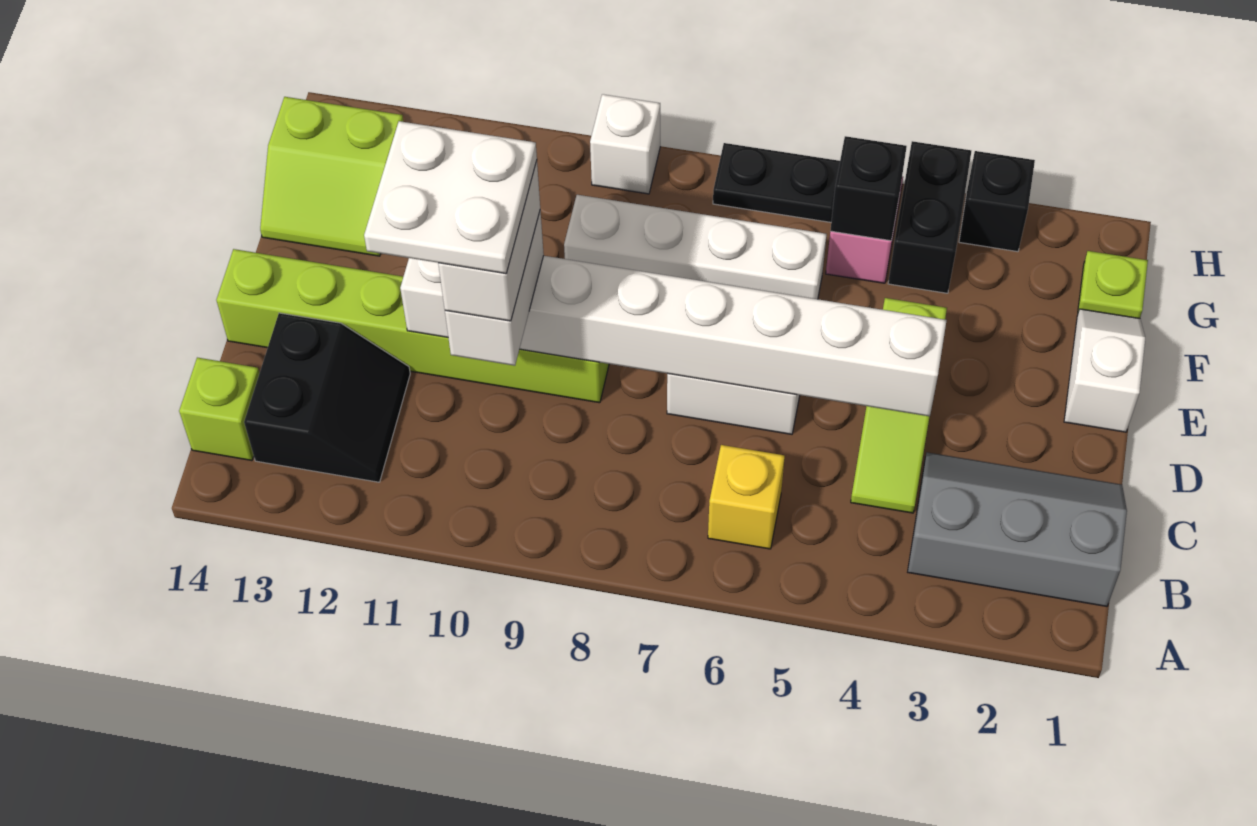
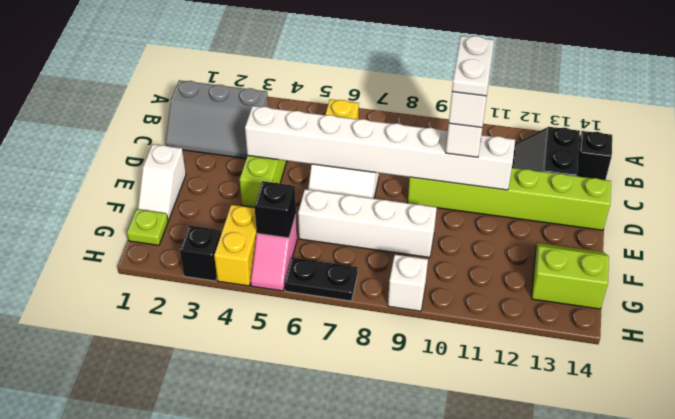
lime 1x1 brick [179,358,259,461] -> black 1x1 brick [577,131,612,180]
white 2x2 plate [364,121,537,274] -> white 1x2 plate [452,36,494,96]
black 1x2 brick [888,141,971,293] -> yellow 1x2 brick [214,205,257,286]

